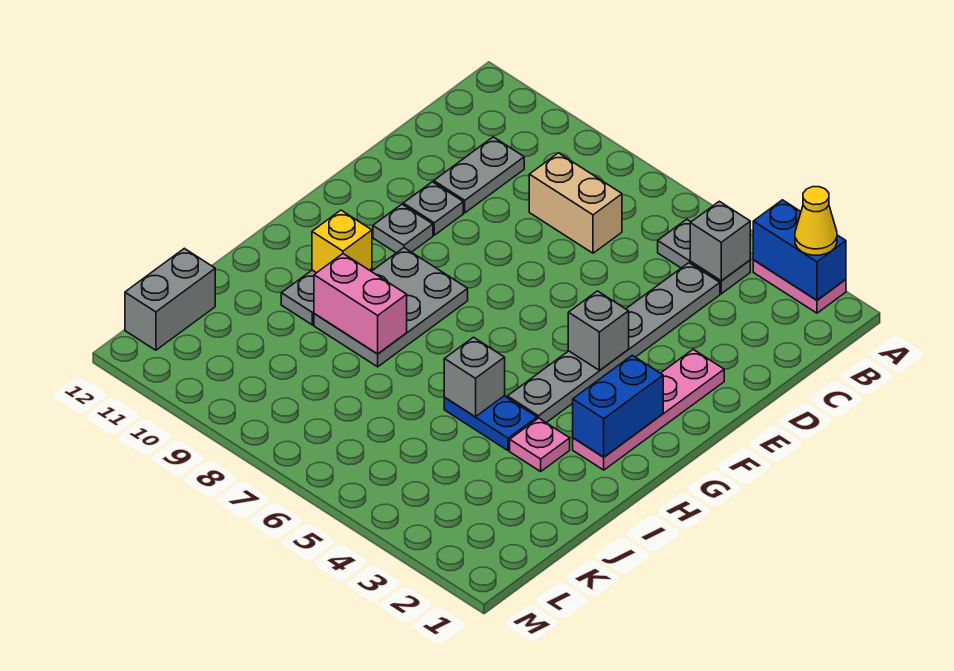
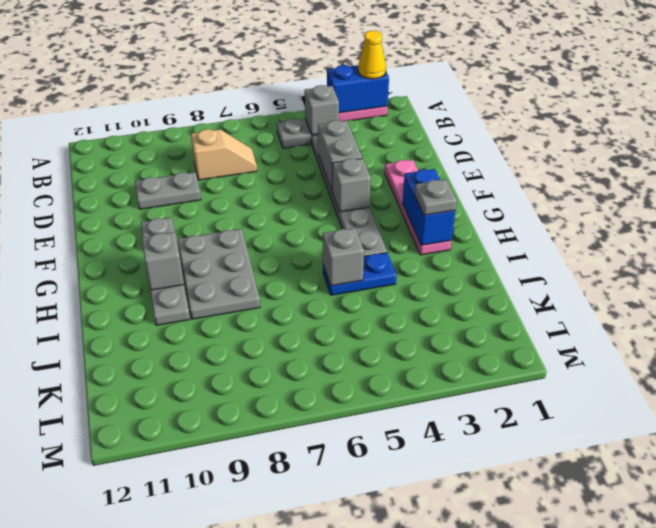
tan 1x2 brick [529,153,622,253] -> tan 1x2 slope [191,129,257,180]
grey 1x2 plate [434,137,524,213] -> grey 1x2 plate turned to [135,172,201,209]
grey 1x1 plate [403,182,463,235] -> grey 1x1 plate moved to [414,179,457,215]
yellow 1x1 brick [312,210,372,273] -> grey 1x1 brick [142,232,184,290]
pink 1x1 plate [510,418,570,471] -> none
pink 1x2 brick [314,254,407,354] -> none
grey 1x2 brick [125,248,215,350] -> grey 1x2 brick moved to [318,120,362,190]

